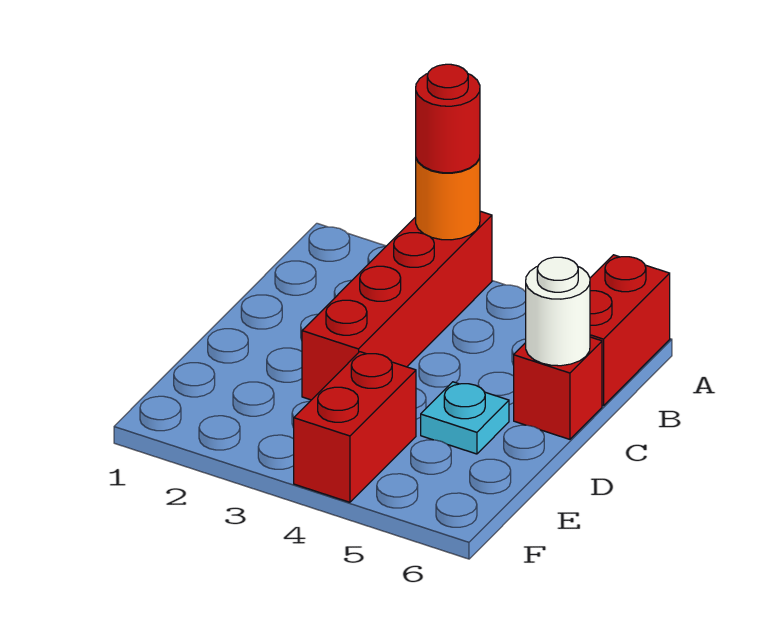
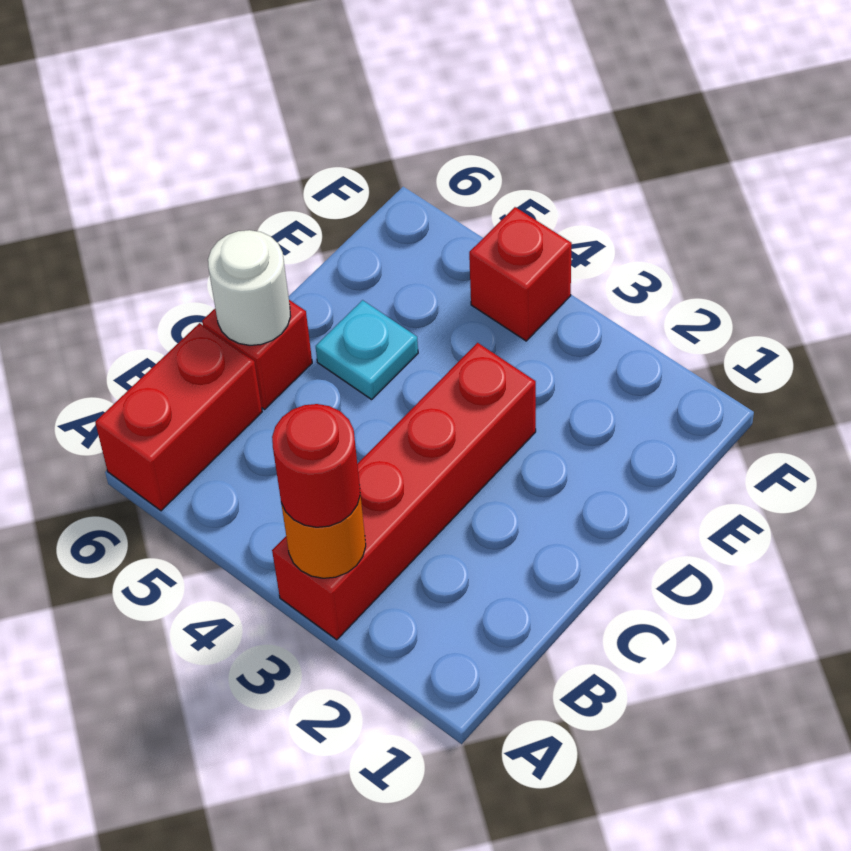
red 1x2 brick [294,352,416,502] -> red 1x1 brick [469,207,572,341]

